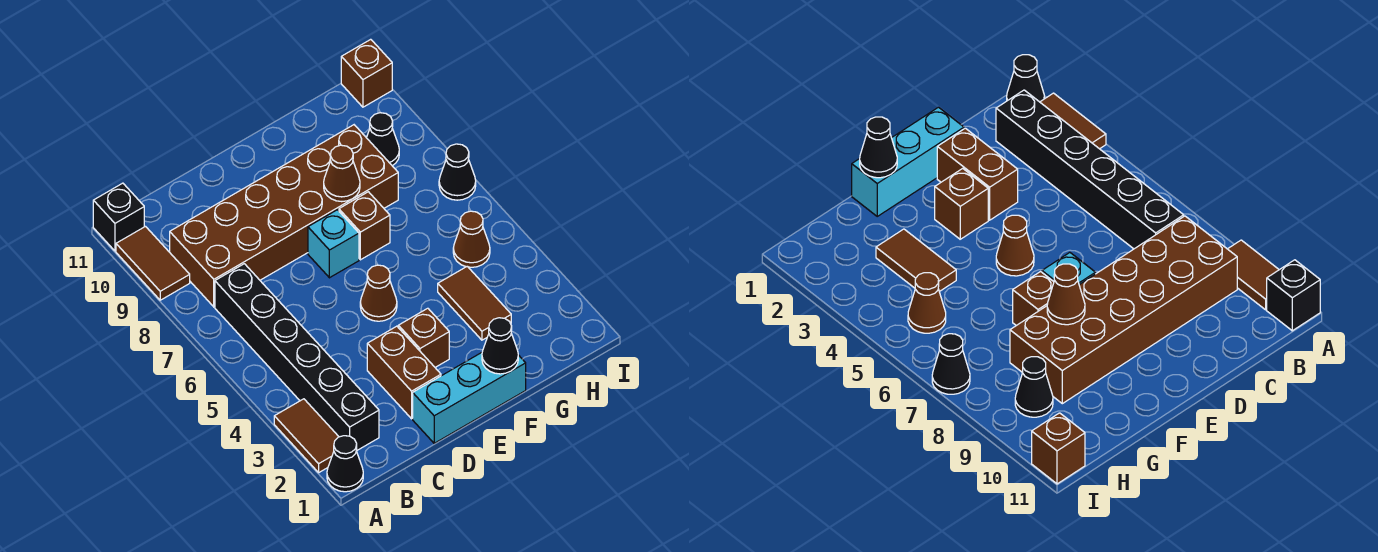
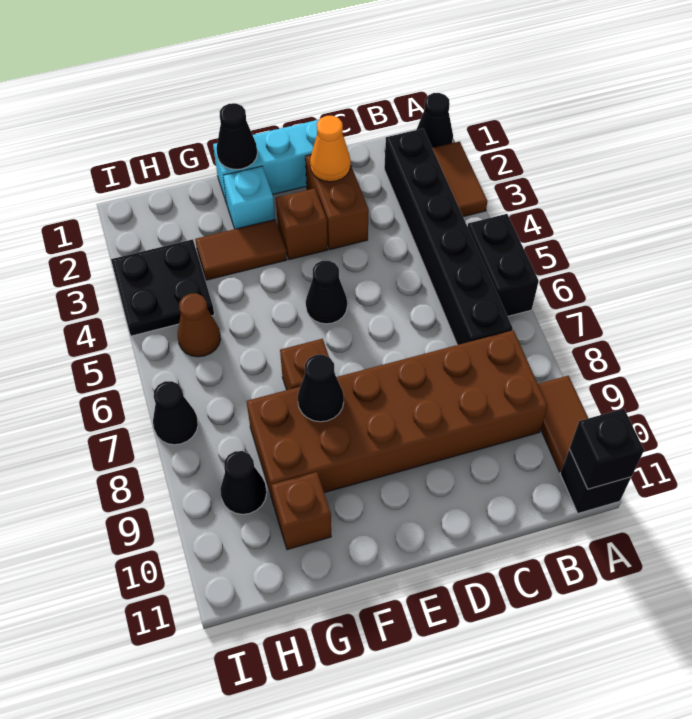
none -> black 1x2 brick [468,214,539,316]
none -> black 1x1 brick [569,409,644,489]
none -> orange 1x1 cone [310,116,351,182]
brown 1x1 cone [360,265,397,321] -> black 1x1 cone [306,261,347,324]
cyan 1x1 brick [308,210,359,278] -> cyan 1x1 brick moved to [223,166,275,229]
brown 1x1 cone [324,145,360,202] -> black 1x1 cone [298,355,344,422]
brown 1x2 tile [438,266,511,340] -> brown 1x2 tile turned to [195,220,287,280]
none -> black 2x2 plate [111,239,214,336]
brown 1x1 brick [341,39,392,107] -> brown 1x1 brick moved to [272,472,331,550]

